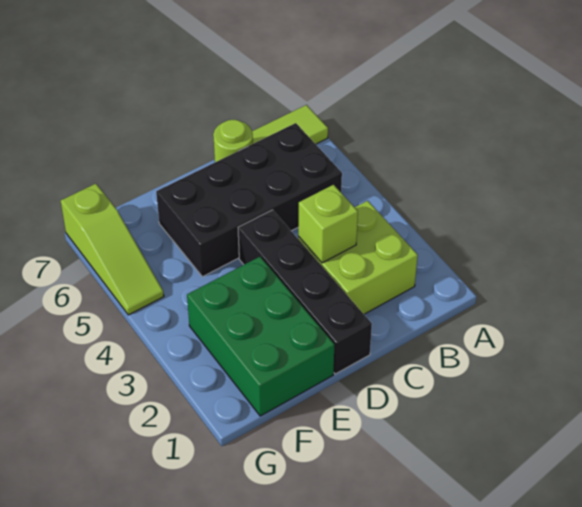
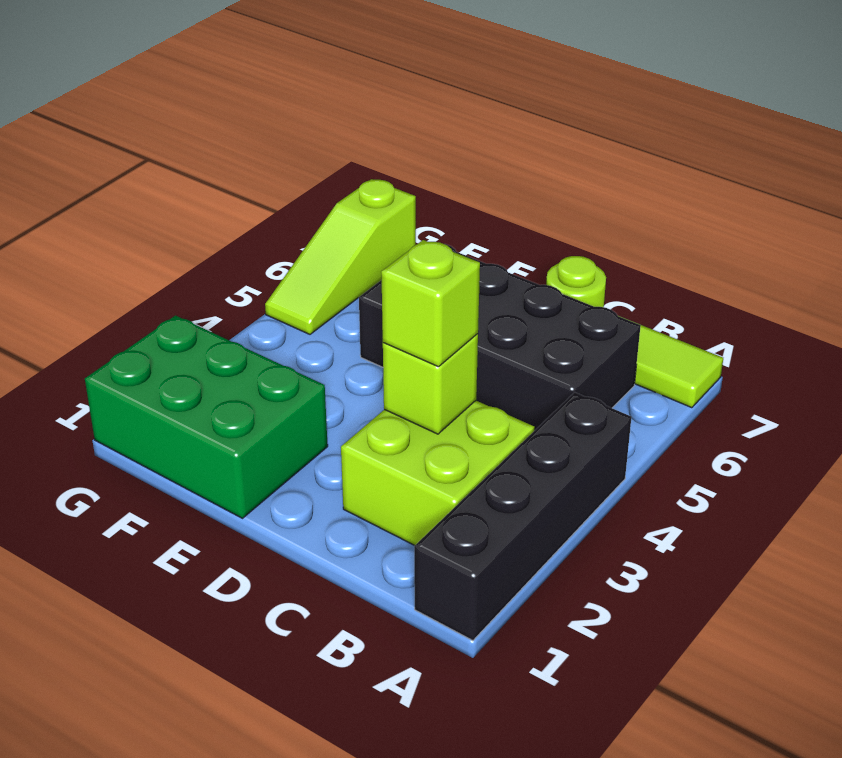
none -> lime 1x1 brick [381,240,480,367]
black 1x4 brick [238,210,372,374] -> black 1x4 brick moved to [414,392,631,641]
green 2x3 brick [187,257,335,416] -> green 2x3 brick turned to [85,316,328,518]

